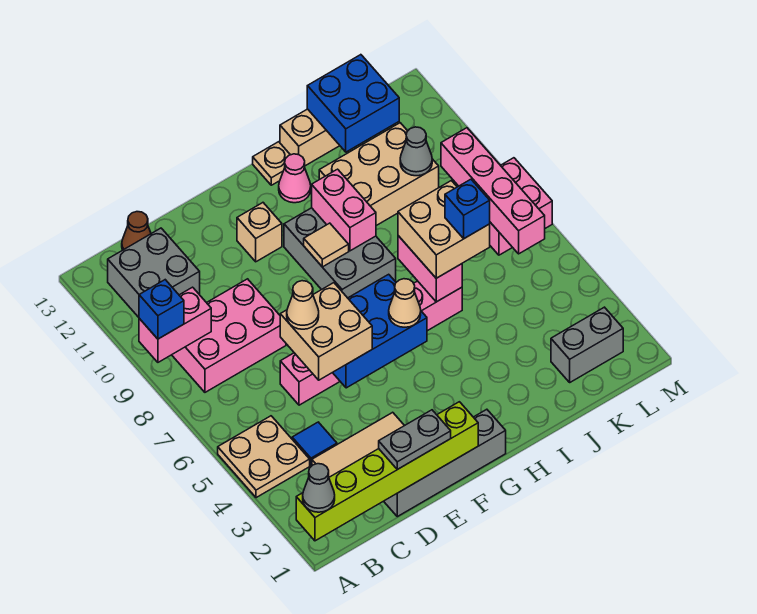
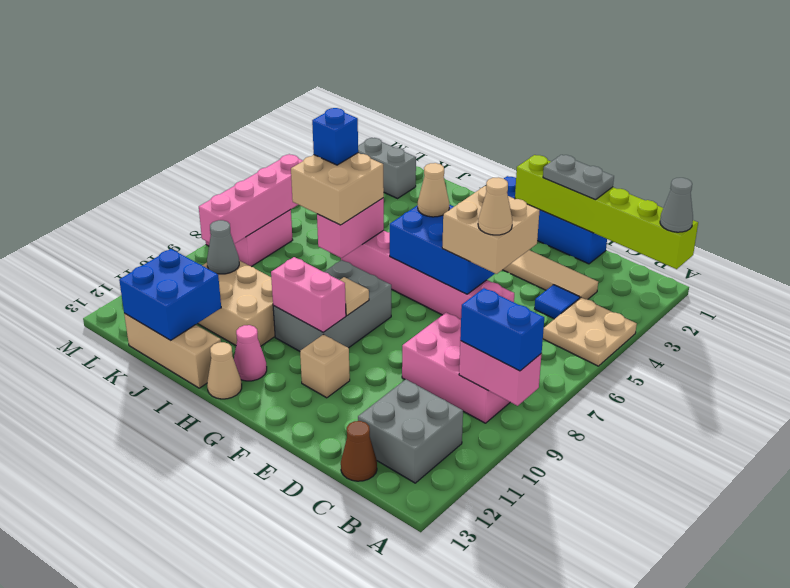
blue 1x1 brick [139,280,184,339] -> blue 1x2 brick [460,288,544,371]
grey 1x4 brick [384,409,506,517] -> blue 1x4 brick [504,176,607,264]
pink 1x2 brick [312,169,376,251] -> pink 1x2 brick turned to [271,257,346,332]
tan 1x1 plate [253,142,290,185] -> tan 1x1 cone [207,342,242,399]

